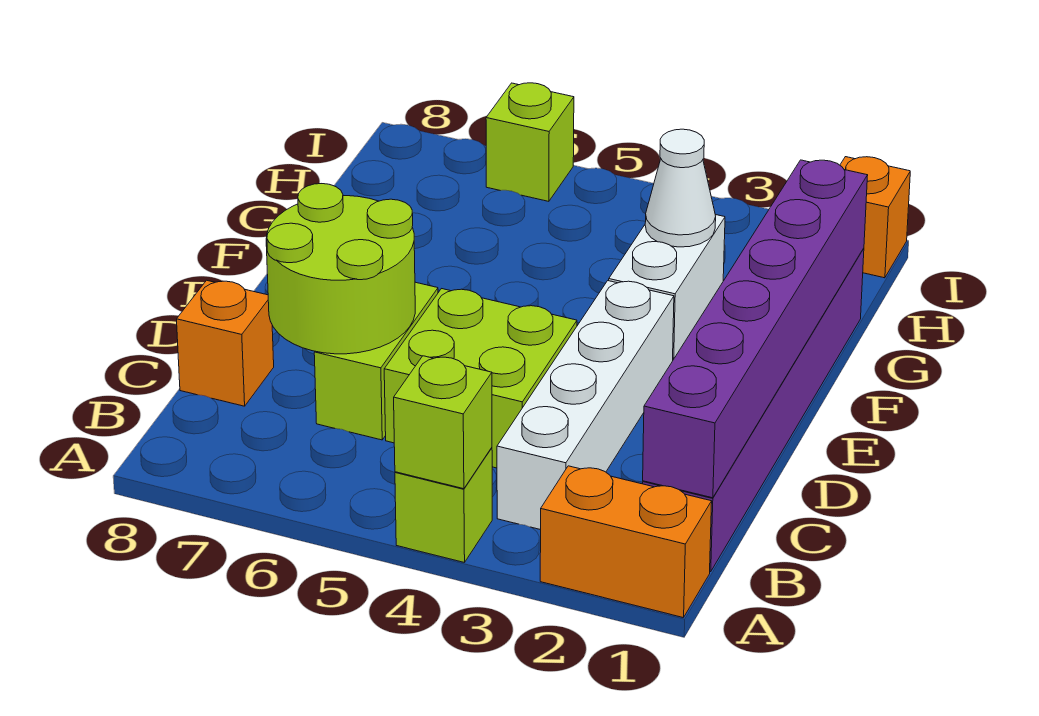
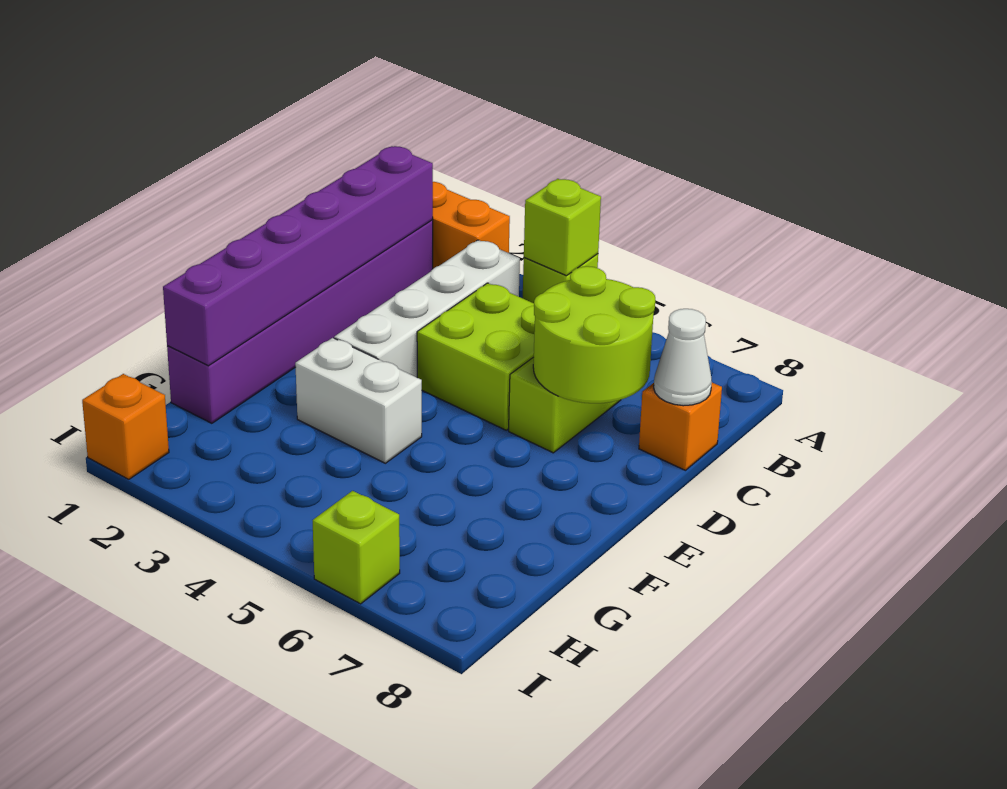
white 1x2 brick [609,215,725,360] -> white 1x2 brick turned to [295,338,422,463]
white 1x1 cone [645,129,716,247] -> white 1x1 cone moved to [654,309,712,406]

